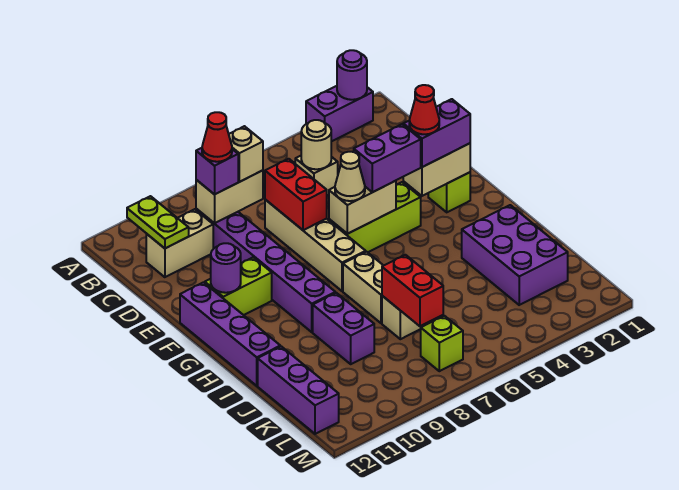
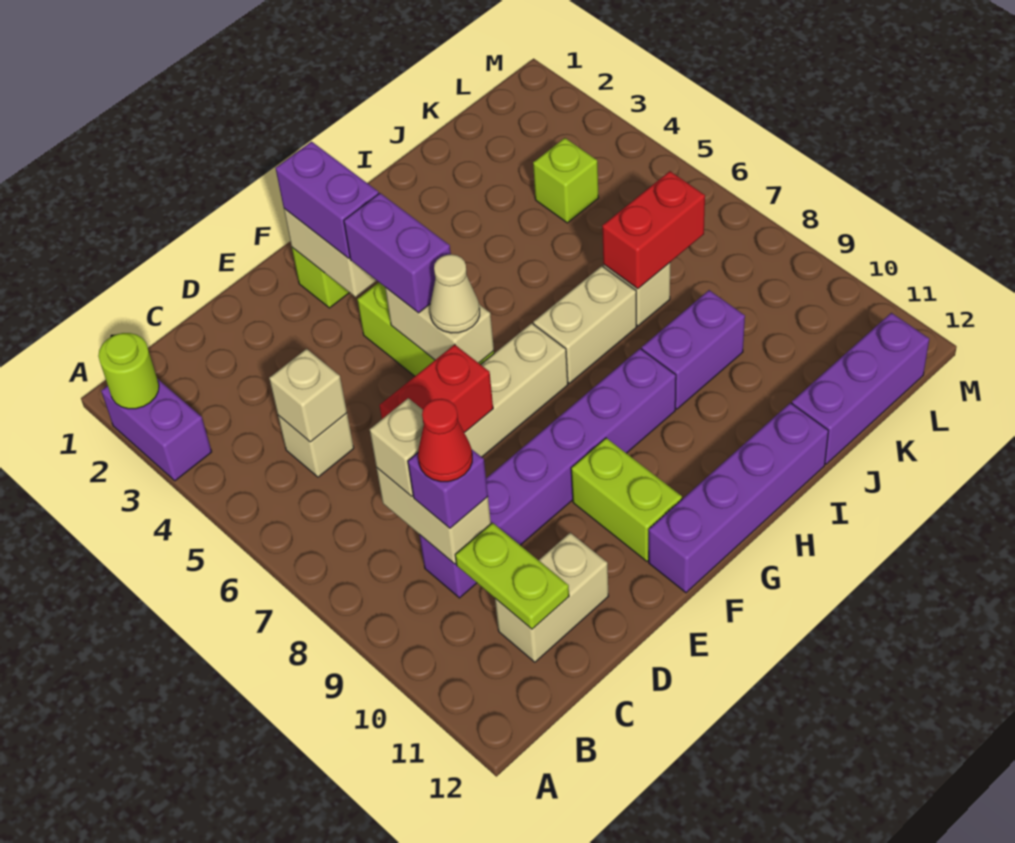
purple 1x1 round brick [337,50,367,100] -> lime 1x1 round brick [98,333,159,409]
lime 1x2 plate [127,196,189,248] -> lime 1x2 plate turned to [455,523,569,629]
tan 1x1 round brick [301,120,331,169] -> tan 1x1 brick [269,349,347,442]
tan 1x2 brick [146,209,213,277] -> tan 1x2 brick turned to [495,533,608,662]
red 1x1 cone [409,85,439,134] -> none
purple 1x1 round brick [211,243,241,293] -> none
purple 2x3 brick [462,205,568,305] -> none
lime 1x1 brick [421,316,463,371] -> lime 1x1 brick moved to [533,138,599,223]

